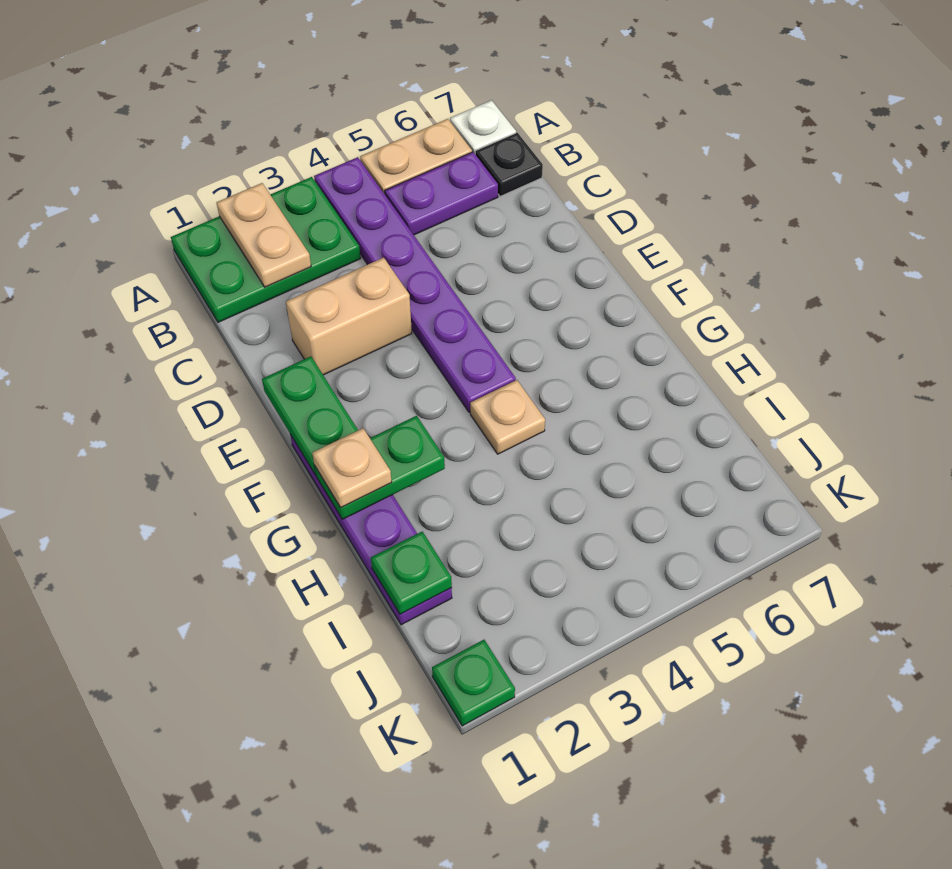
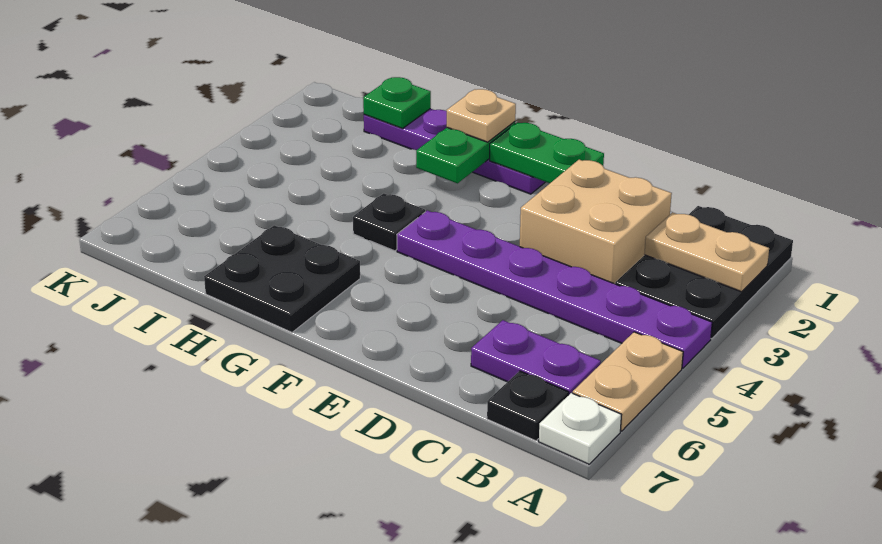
green 2x3 plate [171,177,361,322] -> black 2x3 plate [615,206,793,339]
purple 1x2 plate [385,152,498,235] -> purple 1x2 plate turned to [471,320,601,394]
tan 1x2 brick [286,257,412,375] -> tan 2x2 brick [520,160,672,284]
tan 1x1 plate [470,380,545,454] -> black 1x1 plate [353,193,425,251]
none -> black 2x2 plate [204,225,360,332]
green 1x1 plate [432,640,515,726] -> none

